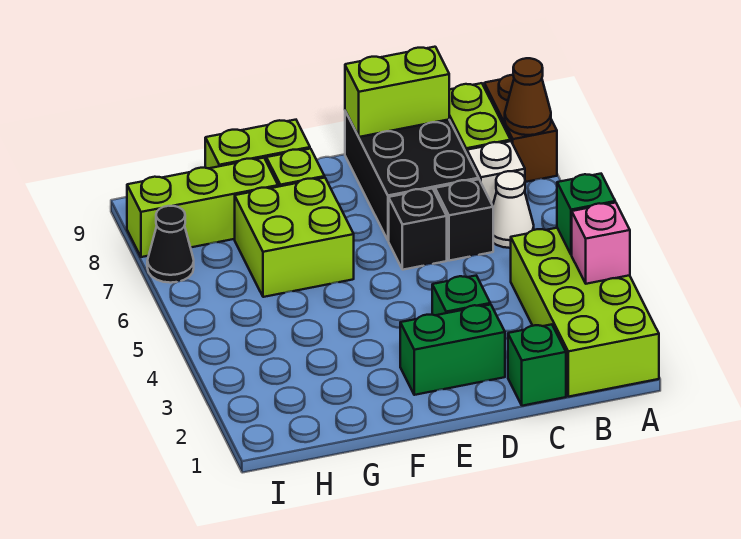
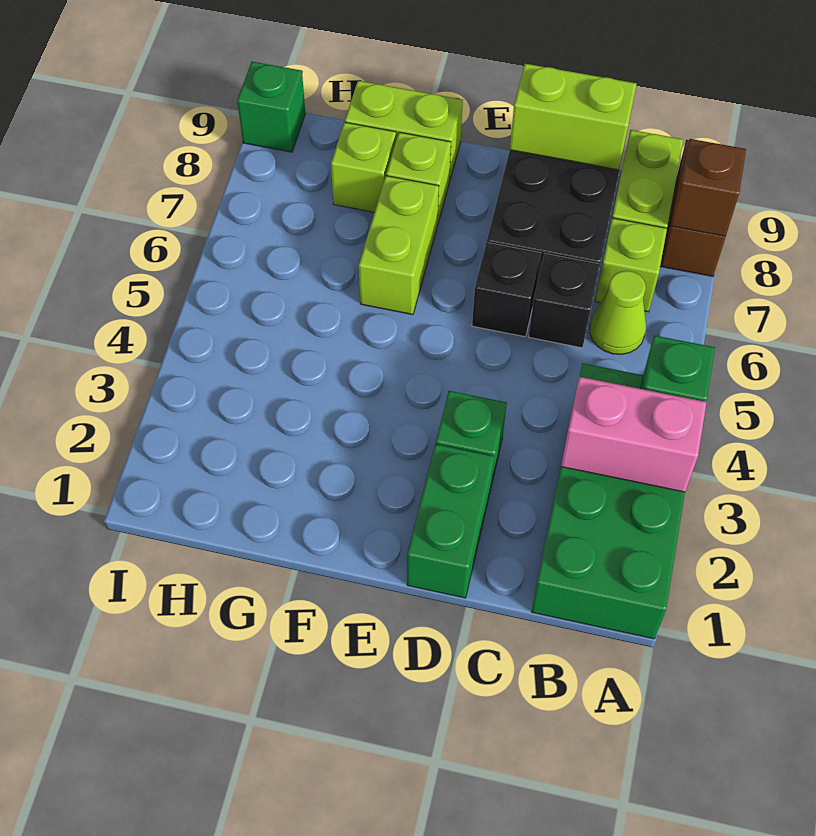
lime 2x4 brick [511,228,659,397] -> green 2x4 brick [531,363,685,639]
pink 1x1 brick [572,202,630,284] -> pink 1x2 brick [561,377,706,492]
brown 1x1 cone [505,58,551,135] -> brown 1x1 brick [670,139,746,236]
white 1x1 cone [493,171,534,248] -> lime 1x1 cone [590,271,646,354]
white 1x1 brick [467,141,525,205] -> lime 1x1 brick [595,218,667,312]
green 1x1 brick [508,324,566,406] -> green 1x1 brick moved to [237,62,305,152]
green 1x2 brick [400,304,505,395] -> green 1x2 brick turned to [407,444,494,598]
lime 2x2 brick [235,178,354,297] -> lime 1x2 brick [359,176,439,315]
lime 1x3 brick [127,158,278,257] -> lime 1x1 brick [331,122,396,212]
black 1x1 cone [147,206,194,283] -> none

